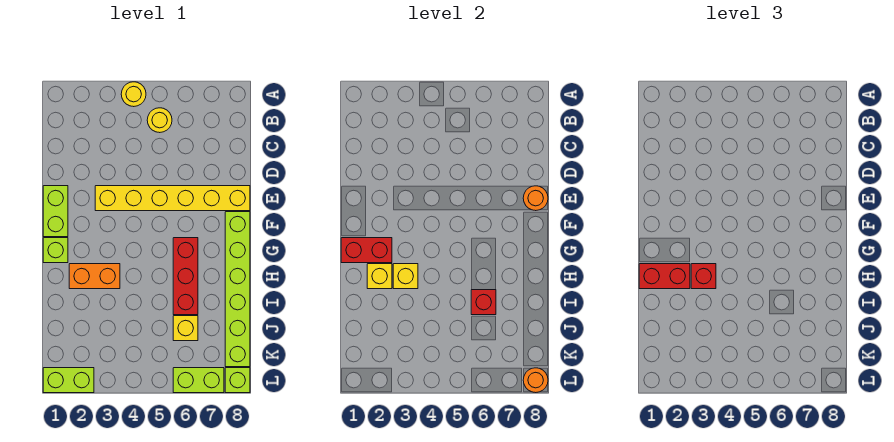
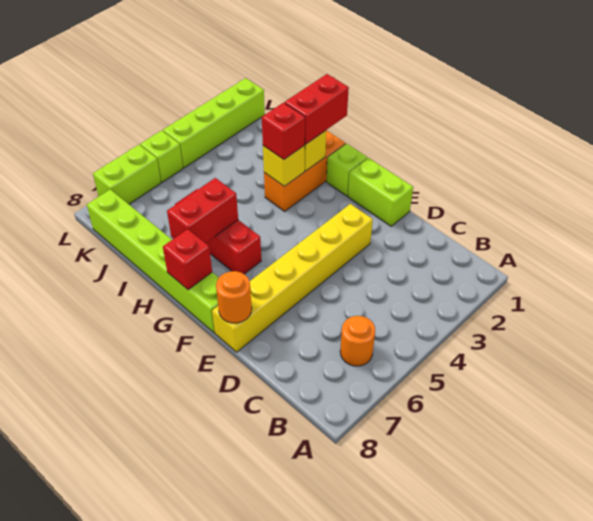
yellow 1x1 round brick [121,82,146,107] -> none
yellow 1x1 round brick [147,108,172,133] -> none
red 1x2 brick [341,238,392,263] -> red 1x2 brick moved to [167,178,238,243]
orange 1x2 brick [69,264,120,289] -> orange 1x3 brick [264,131,345,211]
red 1x1 brick [471,290,496,315] -> red 1x1 brick moved to [163,229,212,290]
yellow 1x1 brick [173,316,198,341] -> none
lime 1x2 brick [43,368,94,393] -> lime 1x4 brick [163,78,265,168]
lime 1x1 brick [225,368,250,393] -> lime 1x1 brick moved to [140,131,183,182]
orange 1x1 round brick [523,368,548,393] -> orange 1x1 round brick moved to [340,316,375,366]

